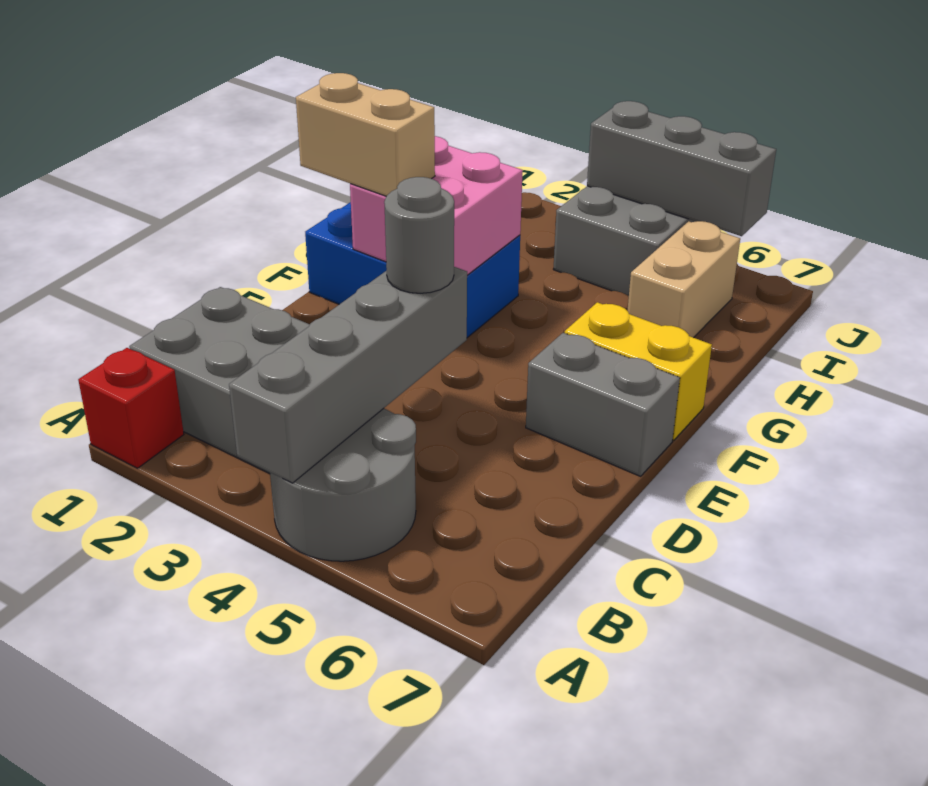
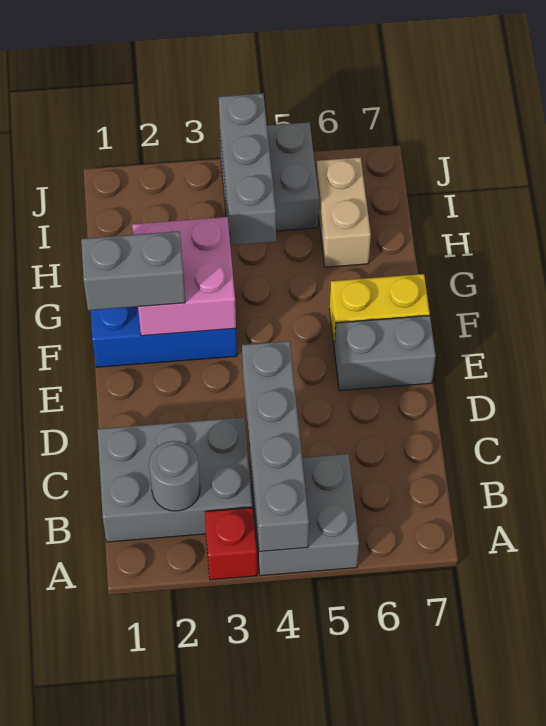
red 1x1 brick [78,348,184,468] -> red 1x1 brick moved to [205,508,257,580]
grey 2x2 round brick [270,408,416,561] -> grey 2x2 brick [251,454,359,576]
grey 1x1 round brick [384,177,454,293] -> grey 1x1 round brick moved to [149,441,200,511]
tan 1x2 brick [296,73,435,196] -> grey 1x2 brick [81,231,185,310]
grey 1x3 brick [587,101,776,236] -> grey 1x3 brick turned to [219,93,276,245]

